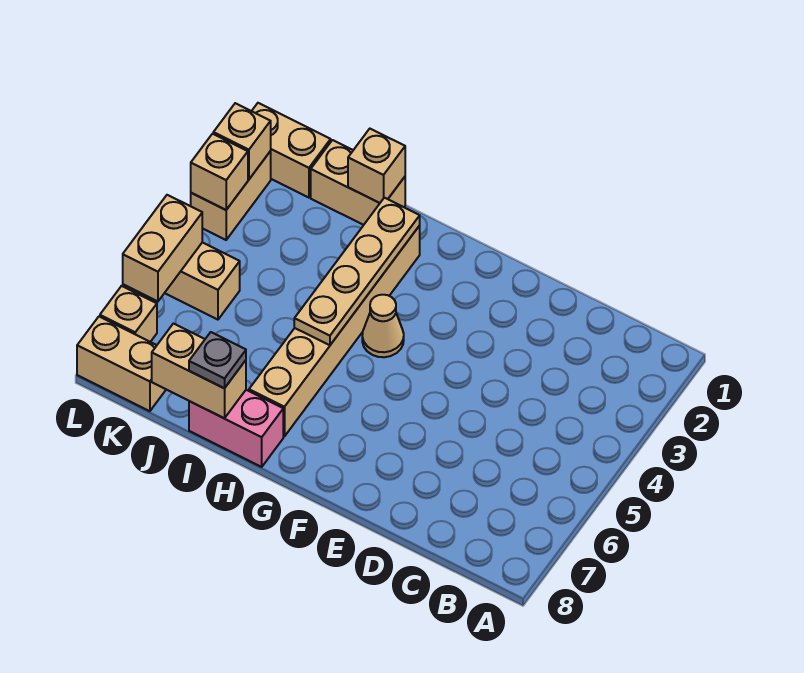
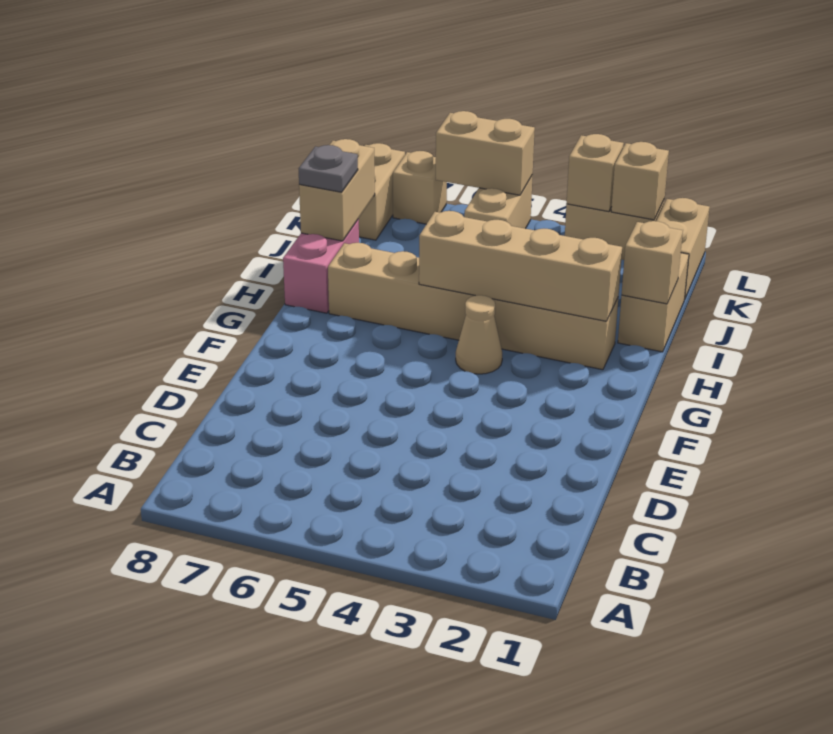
tan 1x4 plate [294,198,420,345] -> tan 1x4 brick [419,211,622,321]

